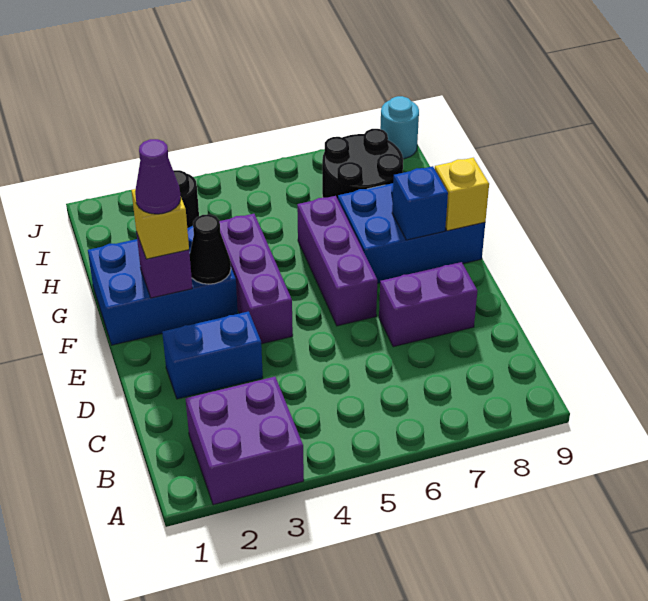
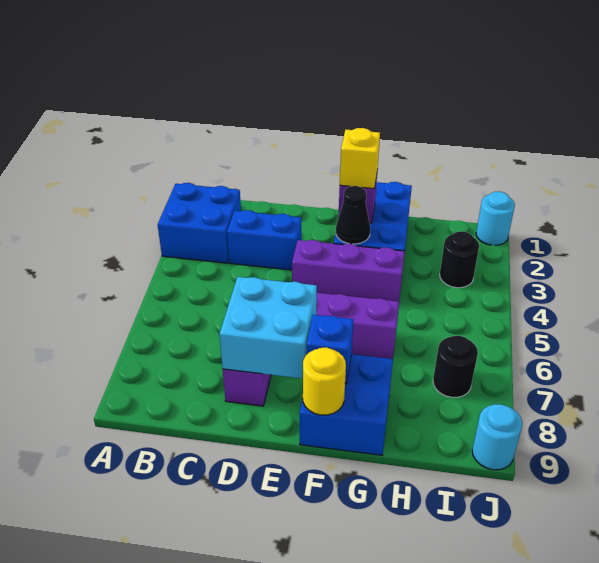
purple 2x2 brick [186,377,304,505] -> blue 2x2 brick [158,183,241,263]
blue 1x2 brick [162,311,263,399] -> blue 1x2 brick turned to [227,210,301,270]
none -> cyan 2x2 brick [219,277,317,379]
purple 1x1 cone [135,139,181,214] -> none
blue 2x3 brick [338,183,485,284] -> blue 2x2 brick [300,354,393,455]
yellow 1x1 brick [435,158,489,231] -> yellow 1x1 round brick [303,347,346,415]
black 2x2 round brick [322,129,403,199] -> black 1x1 round brick [433,336,478,397]
none -> cyan 1x1 round brick [476,191,515,245]

